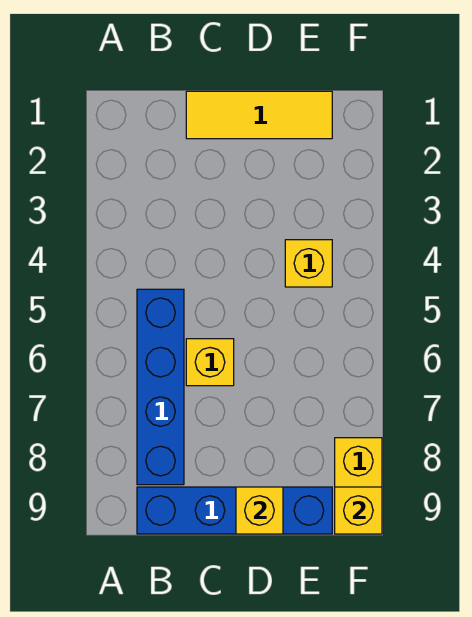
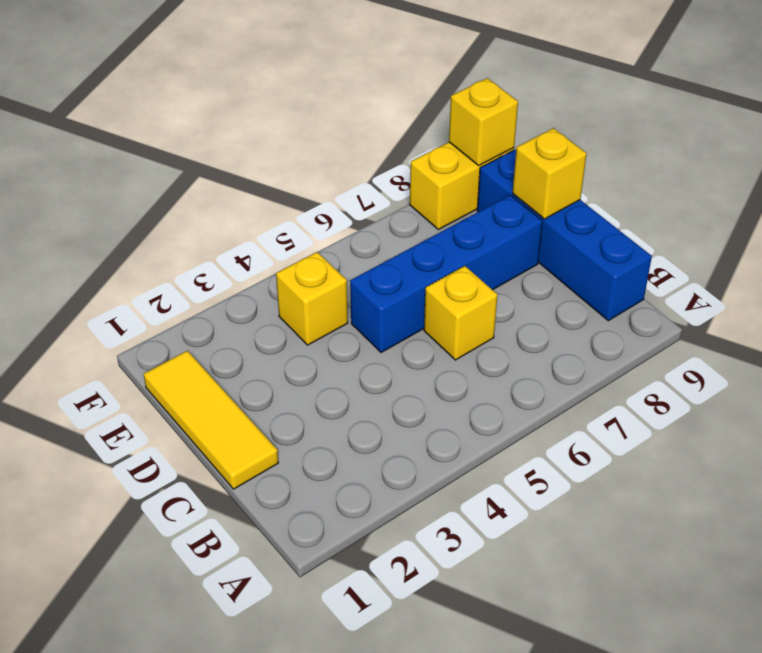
blue 1x4 brick [137,289,184,485] -> blue 1x4 brick moved to [350,195,542,353]

